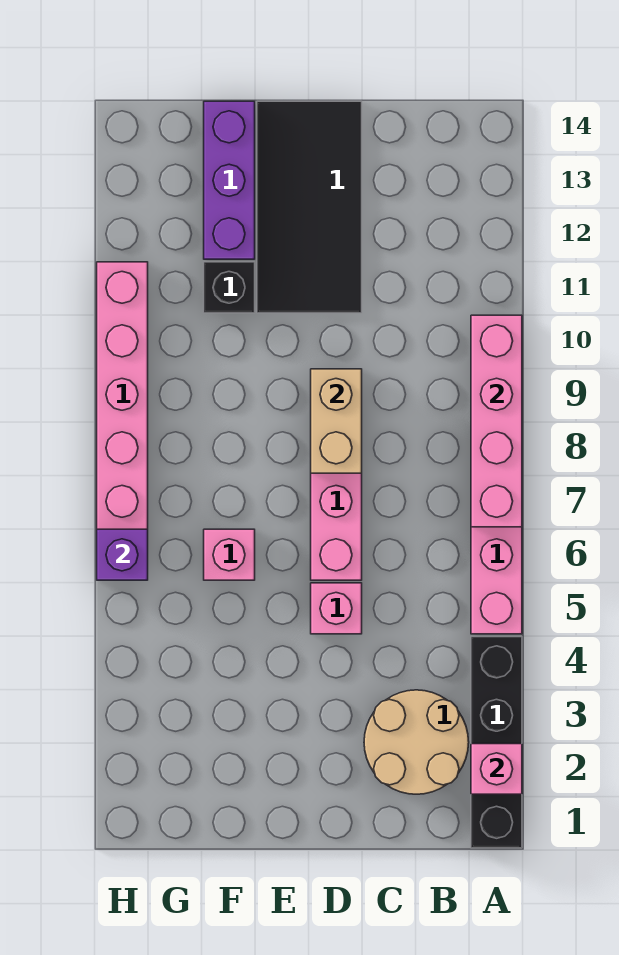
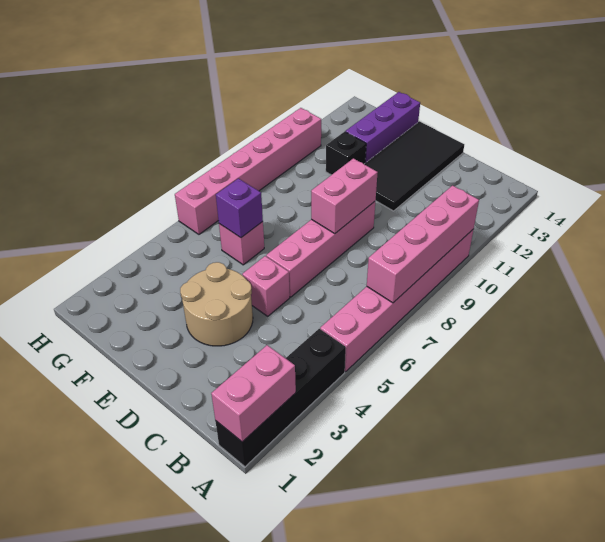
pink 1x1 brick [471,744,522,794] -> pink 1x2 brick [211,345,296,442]
tan 2x2 round brick [364,690,469,794] -> tan 2x2 round brick moved to [180,262,253,346]
tan 1x2 brick [311,369,362,473] -> pink 1x2 brick [311,158,378,234]
purple 1x1 brick [97,529,148,580] -> purple 1x1 brick moved to [216,178,263,238]

